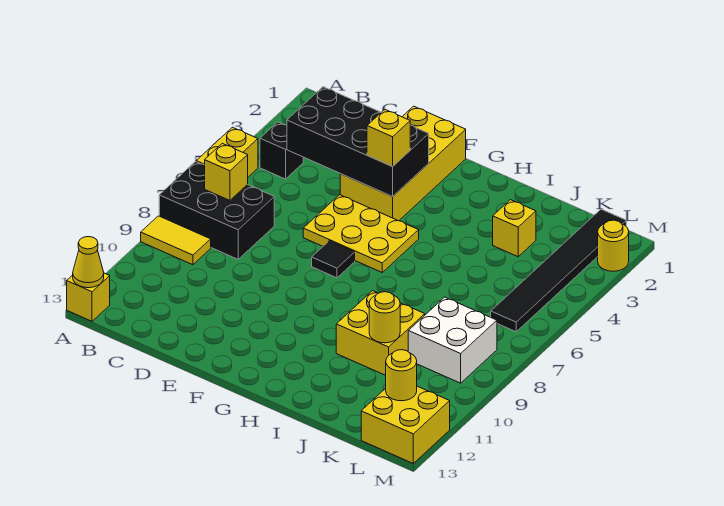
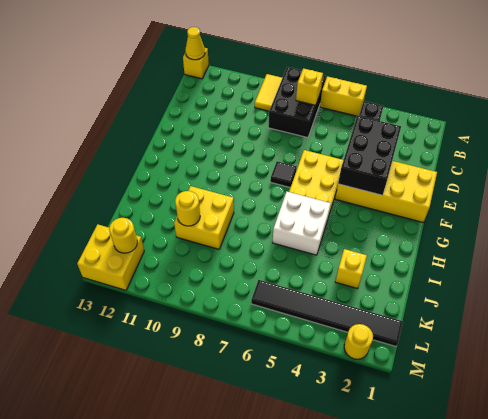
black 2x4 brick [287,87,429,197] -> black 2x3 brick [338,116,401,195]
yellow 1x1 brick [367,110,410,167] -> none
white 2x2 brick [408,297,497,383] -> white 2x2 brick moved to [273,192,331,255]

